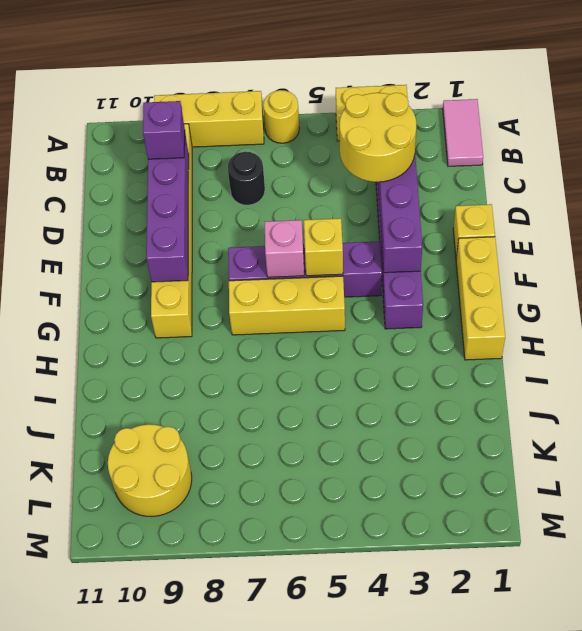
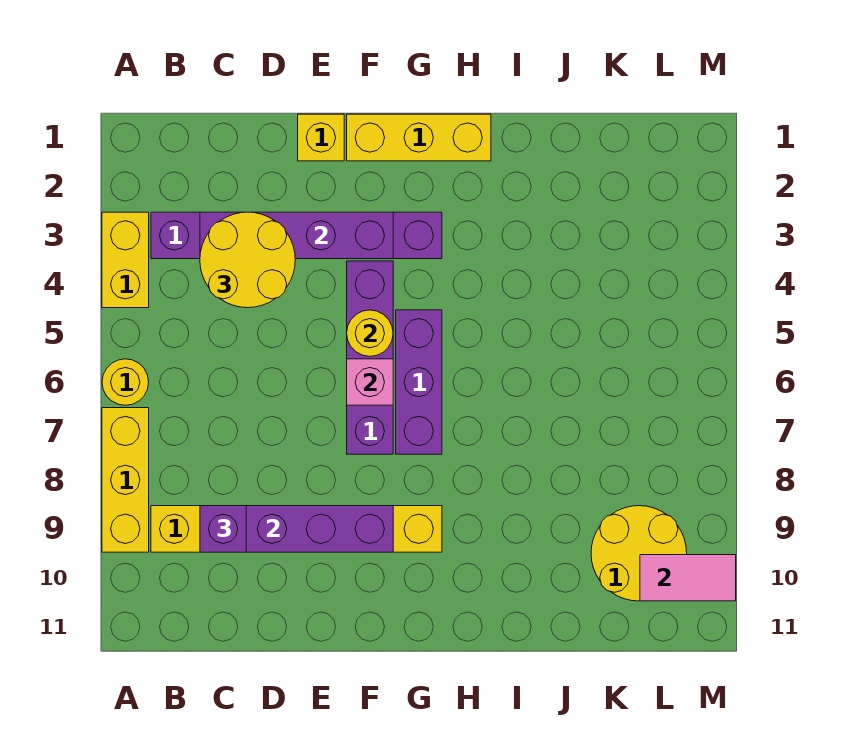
pink 1x2 tile [443,99,483,166] -> pink 1x2 tile moved to [640,555,736,601]
black 1x1 round brick [228,152,265,205] -> none
yellow 1x1 brick [304,218,343,276] -> yellow 1x1 round brick [347,310,393,357]
yellow 1x3 brick [229,276,345,335] -> purple 1x3 brick [396,310,442,454]

